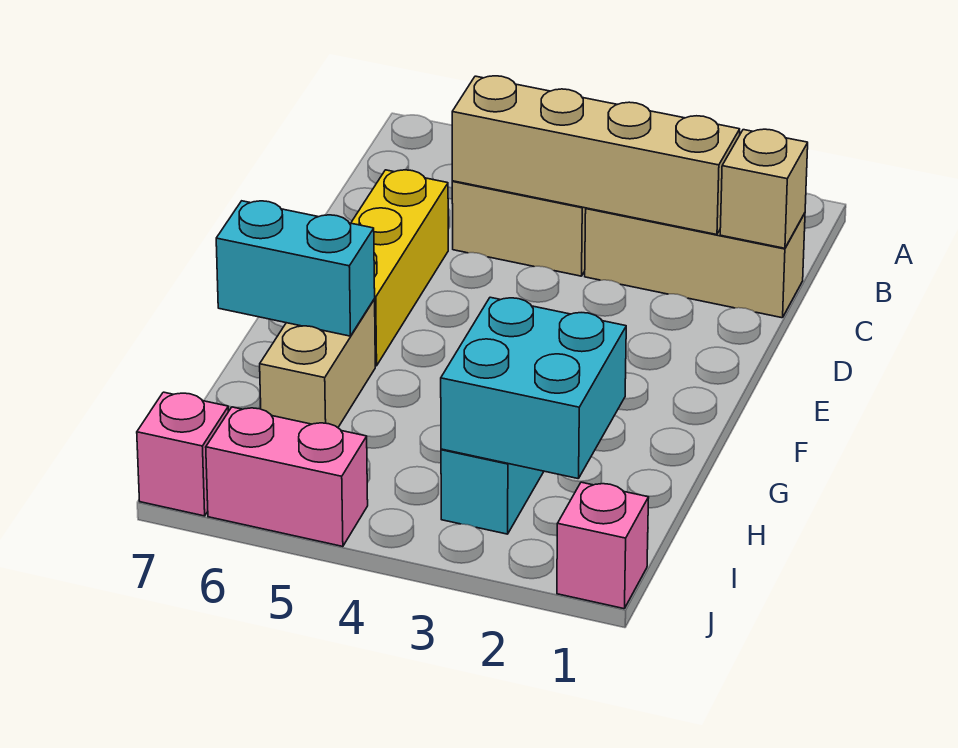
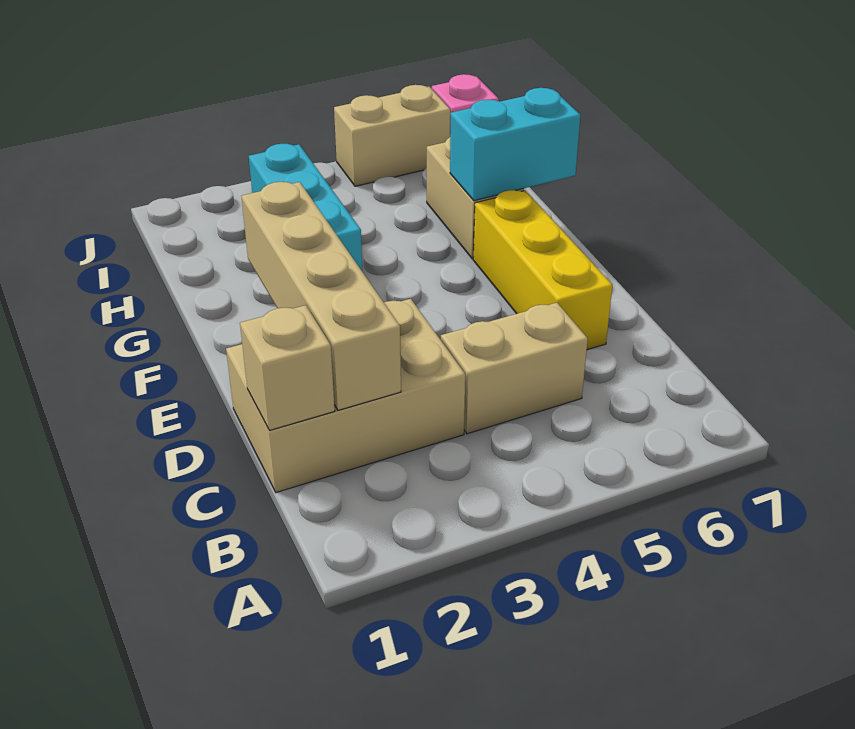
tan 1x3 brick [585,208,805,318] -> tan 2x3 brick [226,299,465,493]
tan 1x4 brick [452,76,740,235] -> tan 1x4 brick turned to [242,182,401,410]
cyan 2x2 brick [441,297,626,479] -> none
pink 1x1 brick [557,482,649,609] -> none
pink 1x2 brick [206,407,368,547] -> tan 1x2 brick [334,85,450,186]

